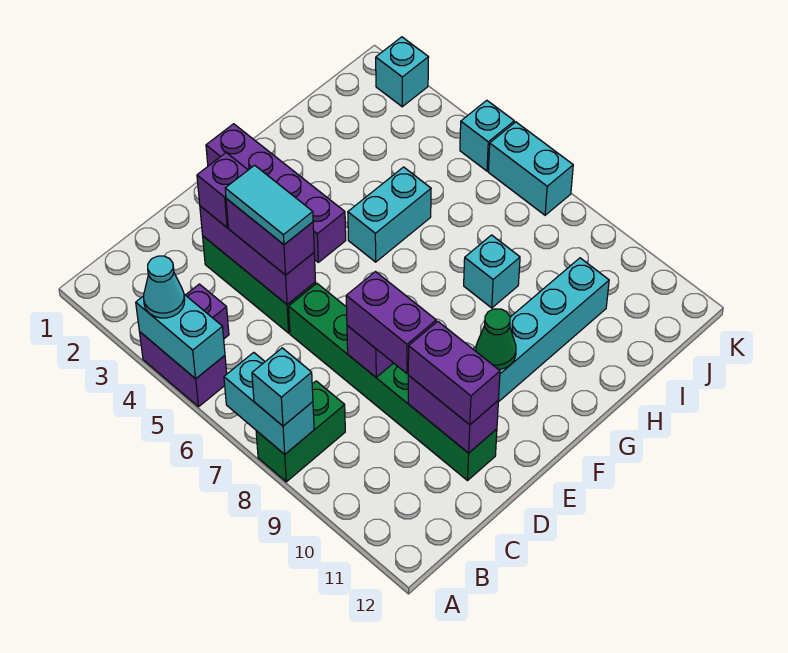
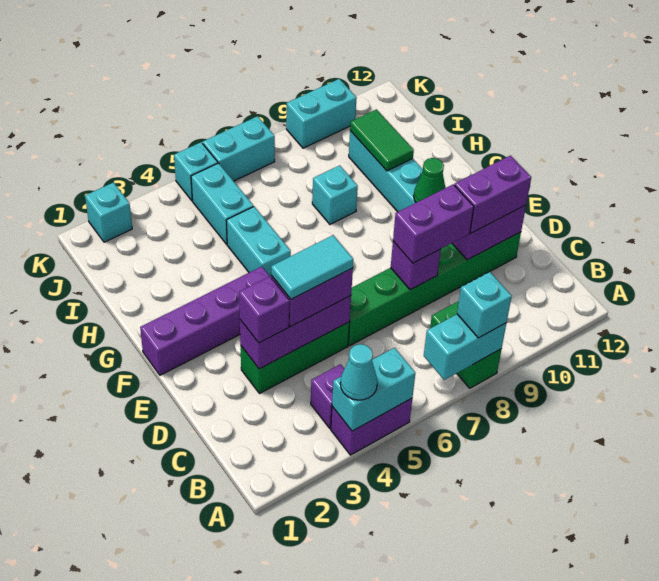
none -> green 1x2 tile [350,109,414,171]
none -> cyan 1x2 brick [191,163,254,244]
none -> cyan 1x2 brick [286,79,357,148]

